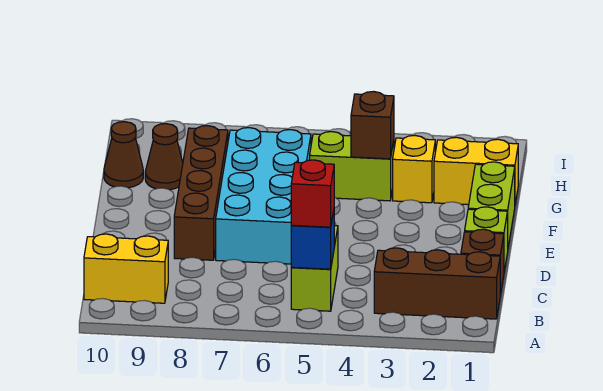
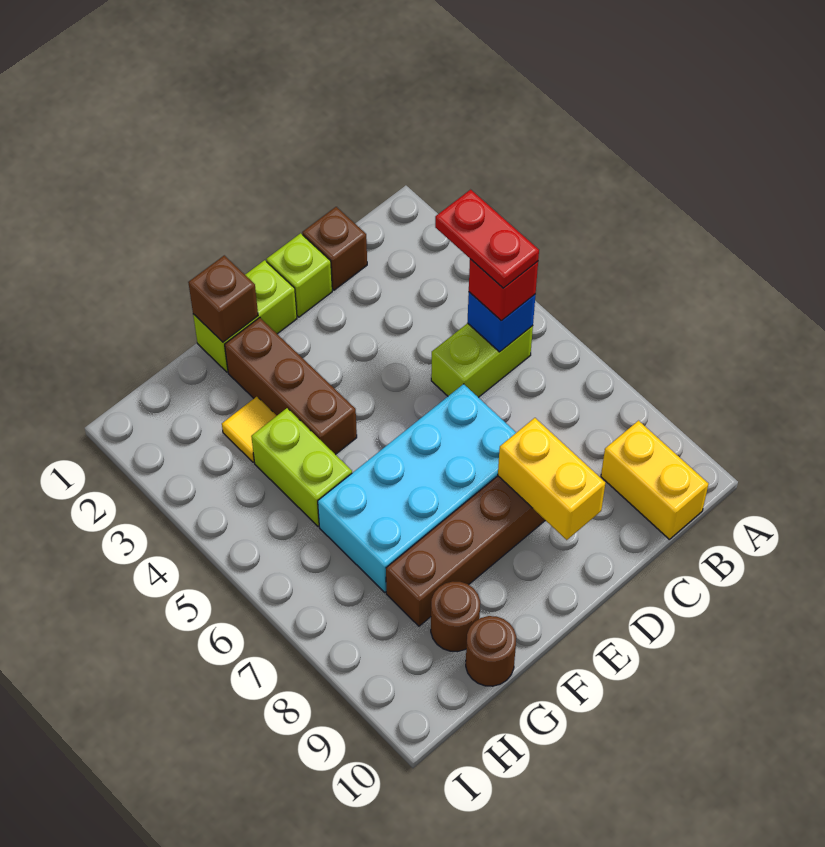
brown 1x3 brick [374,248,500,319] -> brown 1x3 brick moved to [225,318,357,455]
none -> red 1x2 plate [435,190,539,288]
yellow 1x2 brick [434,137,518,205] -> yellow 1x2 brick moved to [498,418,605,540]
yellow 1x1 brick [393,136,435,203] -> yellow 1x1 tile [222,397,277,462]
brown 1x1 brick [351,92,394,159] -> brown 1x1 brick moved to [188,255,258,342]
brown 1x1 cone [145,124,183,190] -> brown 1x1 round brick [431,582,480,652]
brown 1x1 cone [104,122,143,188] -> brown 1x1 round brick [466,616,516,686]

